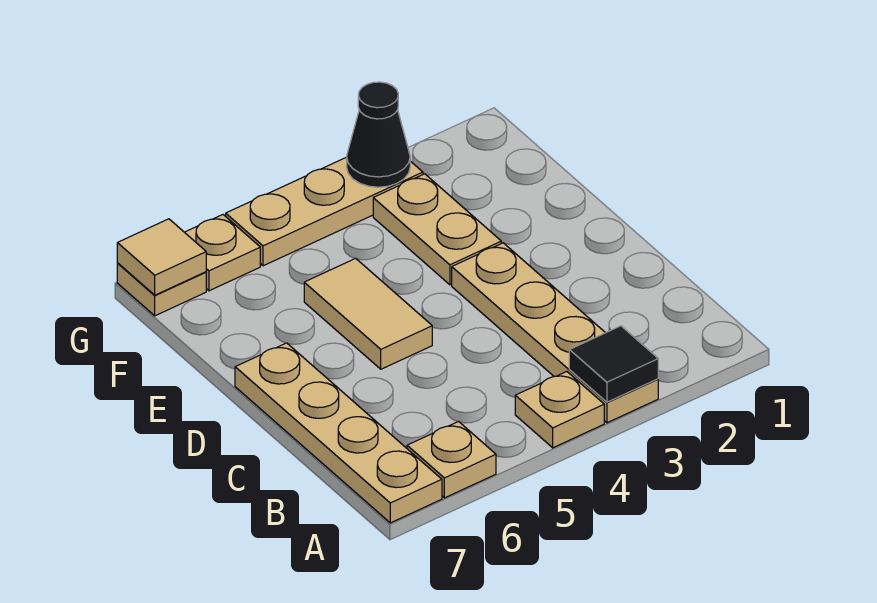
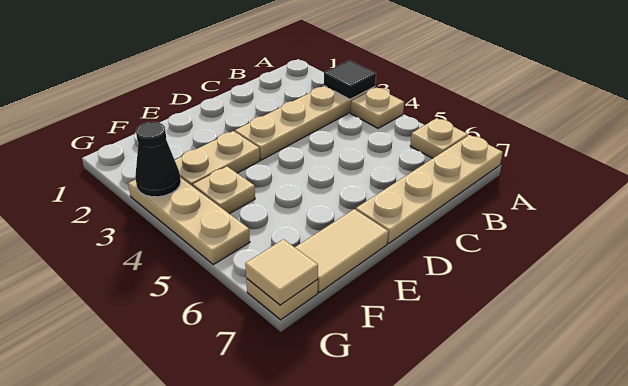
tan 1x2 tile [304,258,432,369] -> tan 1x2 tile moved to [295,209,388,292]
tan 1x1 plate [185,215,260,291] -> tan 1x1 plate moved to [193,166,255,214]

